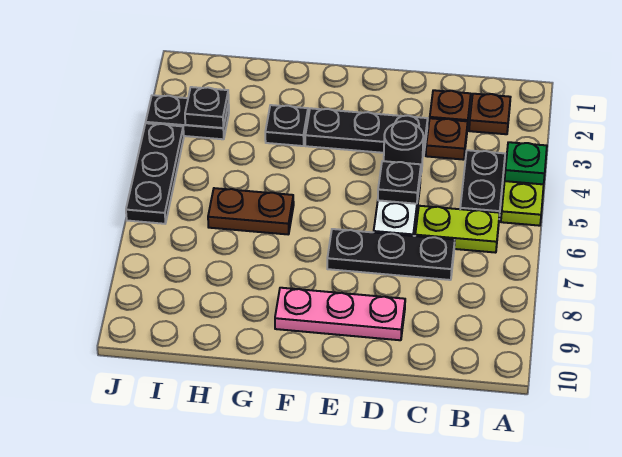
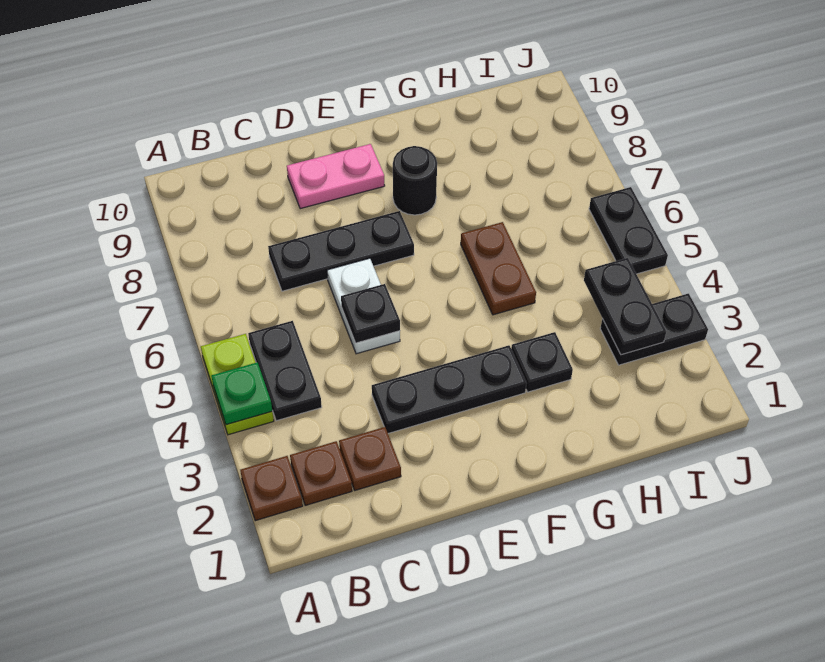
lime 1x2 plate [415,206,500,253] -> none
brown 1x1 plate [426,118,468,160] -> brown 1x1 plate moved to [240,456,303,521]
black 1x1 round brick [384,121,423,173] -> black 1x1 round brick moved to [393,146,437,215]
pink 1x3 plate [275,288,405,340] -> pink 1x2 plate [287,144,385,209]
brown 1x2 plate [208,188,294,234] -> brown 1x2 plate turned to [461,222,536,315]
black 1x1 plate [185,87,229,128] -> black 1x2 plate [584,258,666,355]
black 1x3 plate [126,123,184,224] -> black 1x2 plate [589,187,668,274]

